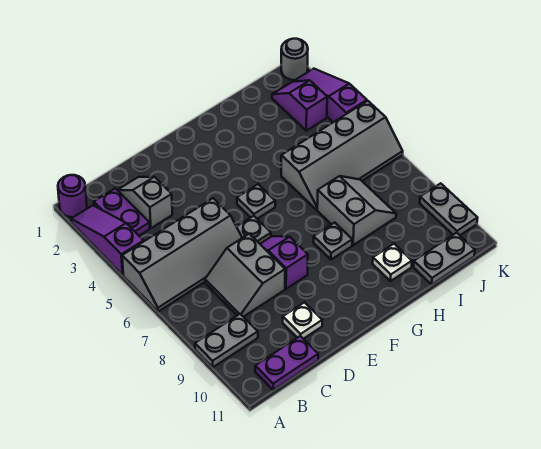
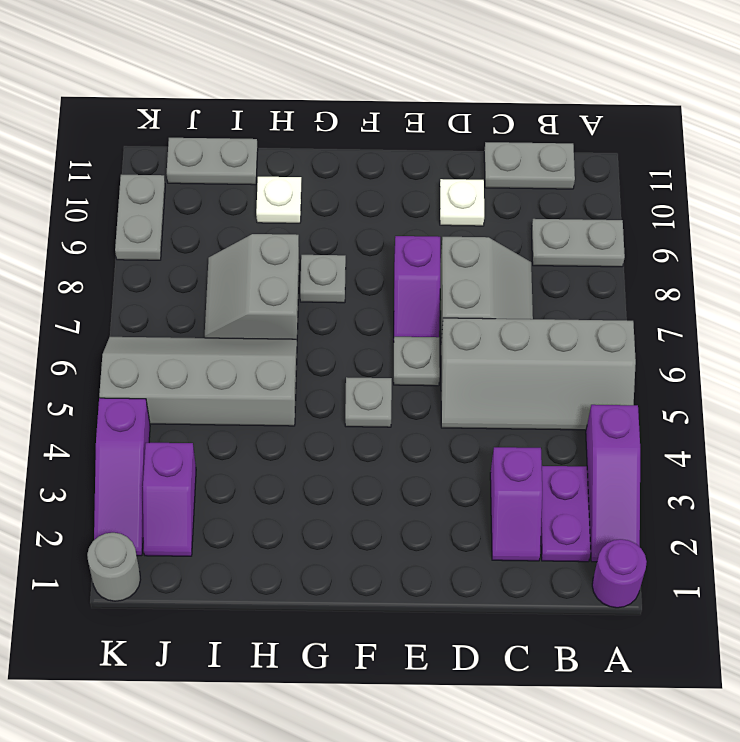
grey 2x4 slope [122,198,242,312] -> grey 2x4 slope turned to [441,318,636,430]
purple 1x2 plate [255,336,318,390] -> grey 1x2 plate [484,142,575,189]
grey 1x2 slope [118,177,172,228] -> purple 1x2 slope [490,447,542,561]

